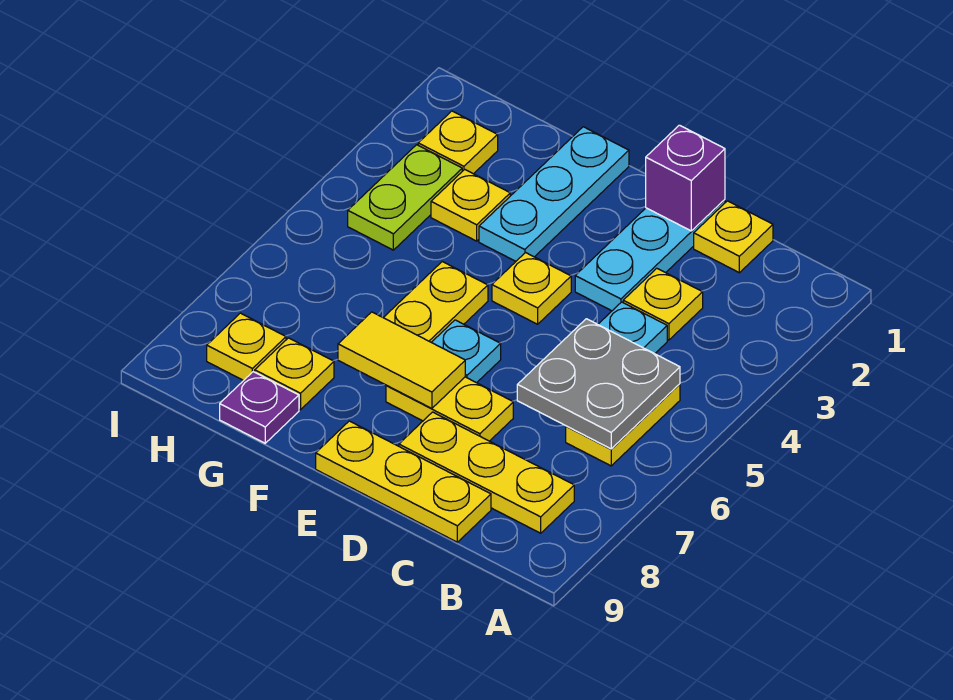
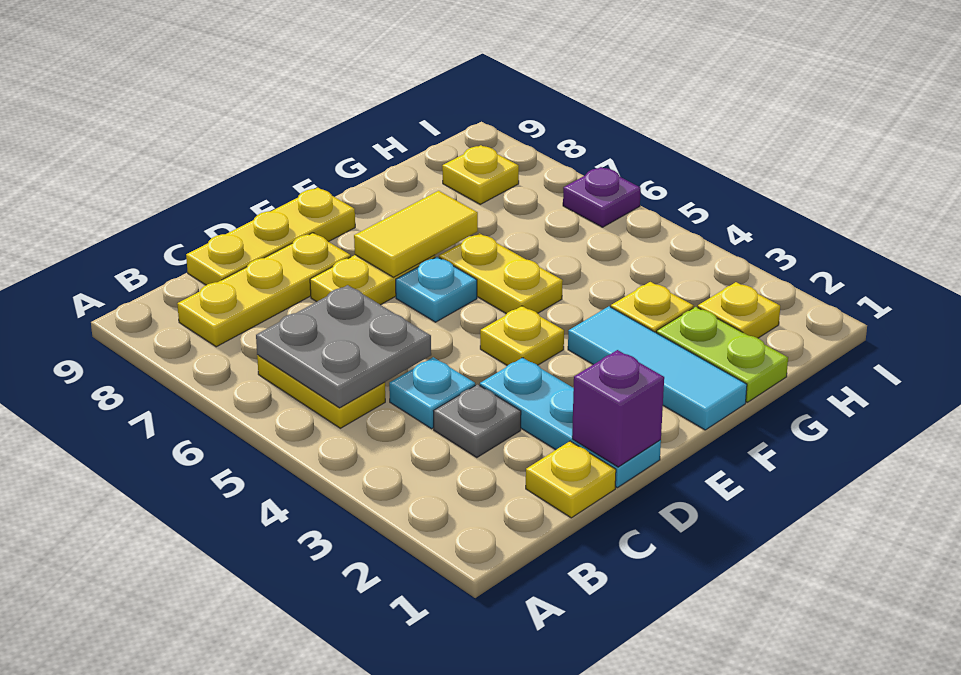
yellow 1x1 plate [623,268,703,340] -> grey 1x1 plate [434,384,521,457]
cyan 1x3 plate [479,127,629,261] -> cyan 1x3 tile [568,306,747,430]
yellow 1x1 plate [255,338,334,410] -> none
purple 1x1 plate [220,372,299,443] -> purple 1x1 plate moved to [563,167,641,227]
lime 1x2 plate [348,145,462,250] -> lime 1x2 plate moved to [656,307,788,402]

